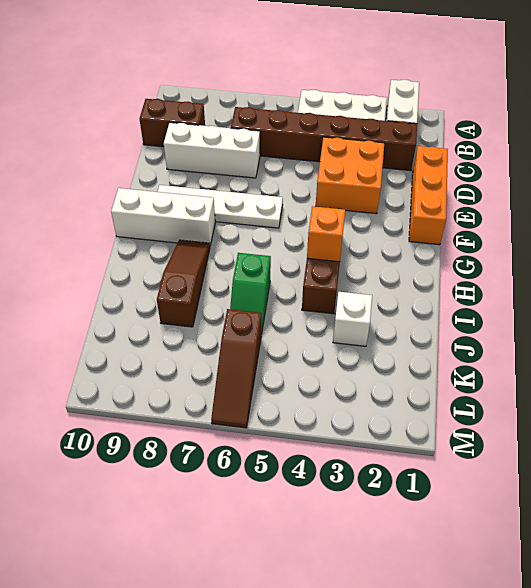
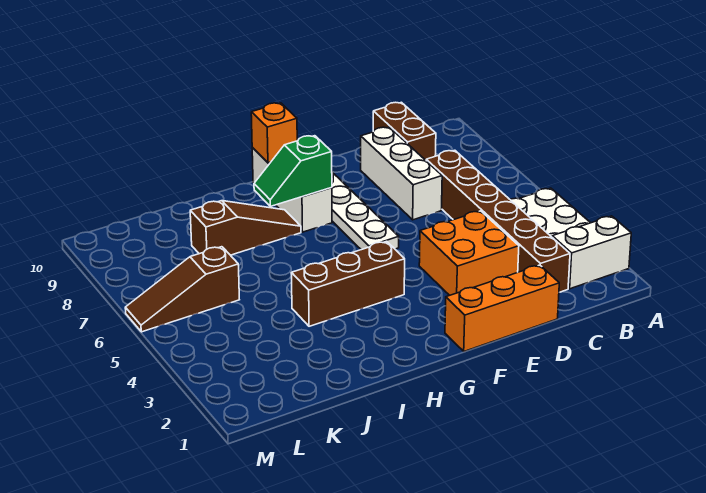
orange 1x1 brick [307,206,345,262] -> orange 1x1 brick moved to [251,103,297,163]
green 1x2 slope [230,253,271,334] -> green 1x2 slope moved to [254,136,332,206]
white 1x1 brick [333,292,372,346] -> none

